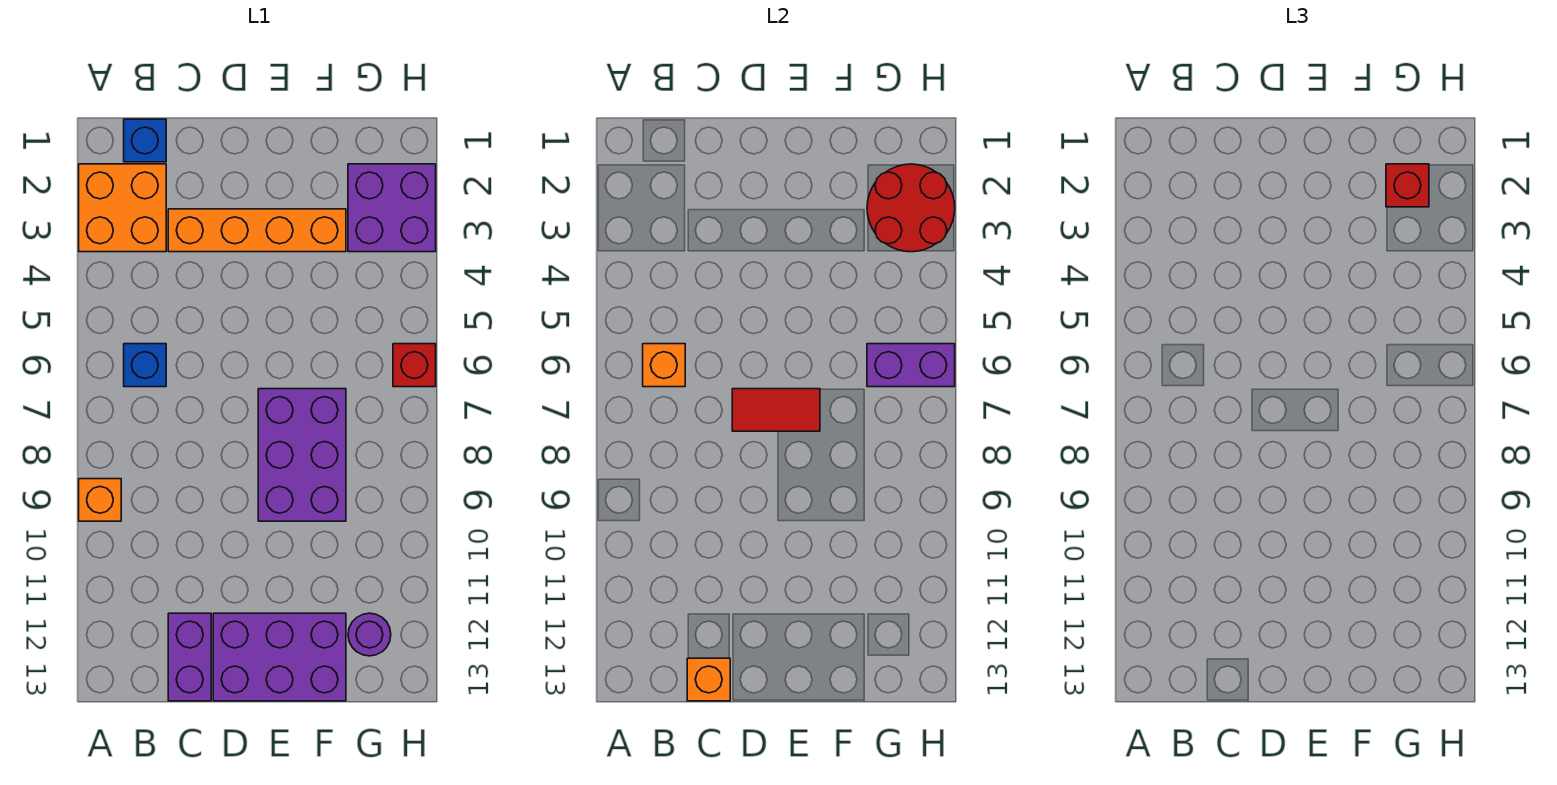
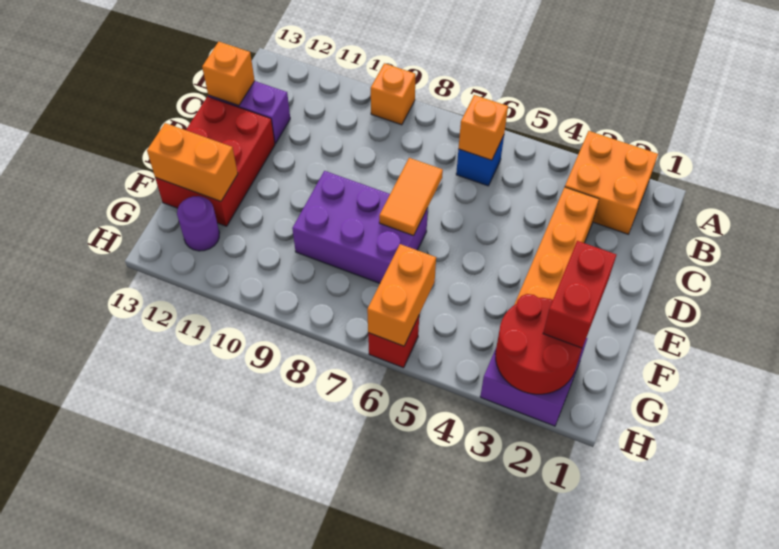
blue 1x1 brick [124,119,166,162] -> none
red 1x2 tile [732,389,820,431] -> orange 1x2 tile [379,158,443,236]
purple 2x3 brick [213,613,346,701] -> red 2x3 brick [155,97,275,226]
none -> orange 1x2 brick [147,123,238,201]
red 1x1 brick [1386,164,1429,207] -> red 1x2 brick [543,241,616,348]
purple 1x2 brick [867,344,955,387] -> orange 1x2 brick [367,244,436,346]

